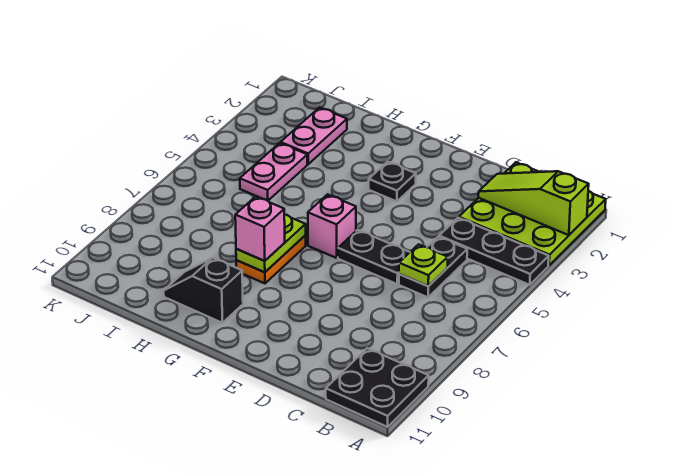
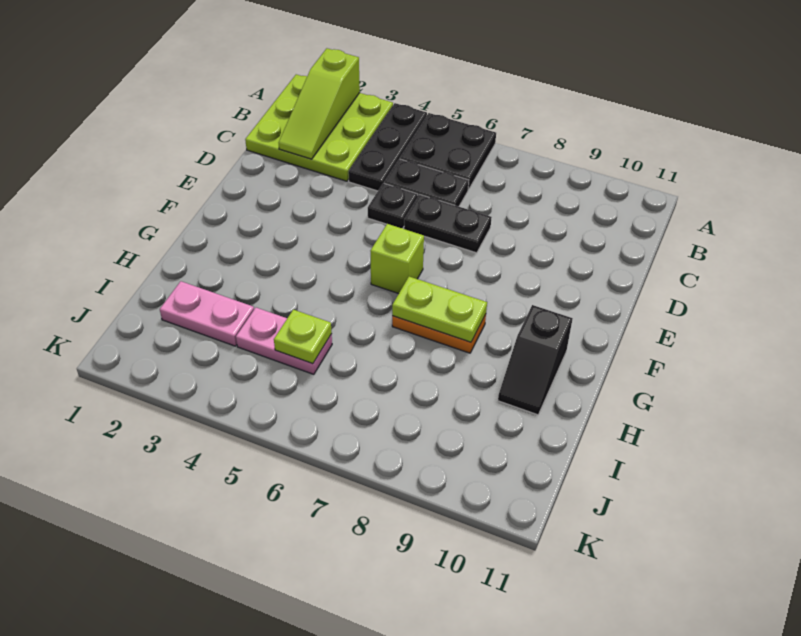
black 2x2 plate [326,348,429,427] -> black 2x2 plate moved to [400,113,496,190]
lime 1x1 plate [399,244,448,286] -> lime 1x1 plate moved to [274,310,332,364]
black 1x2 plate [338,230,410,284] -> black 1x2 plate turned to [404,195,492,253]
black 1x1 plate [369,162,416,201] -> black 1x1 plate moved to [368,183,418,228]
pink 1x1 brick [308,194,356,258] -> lime 1x1 brick [371,224,424,294]
pink 1x1 brick [235,196,285,261] -> none

